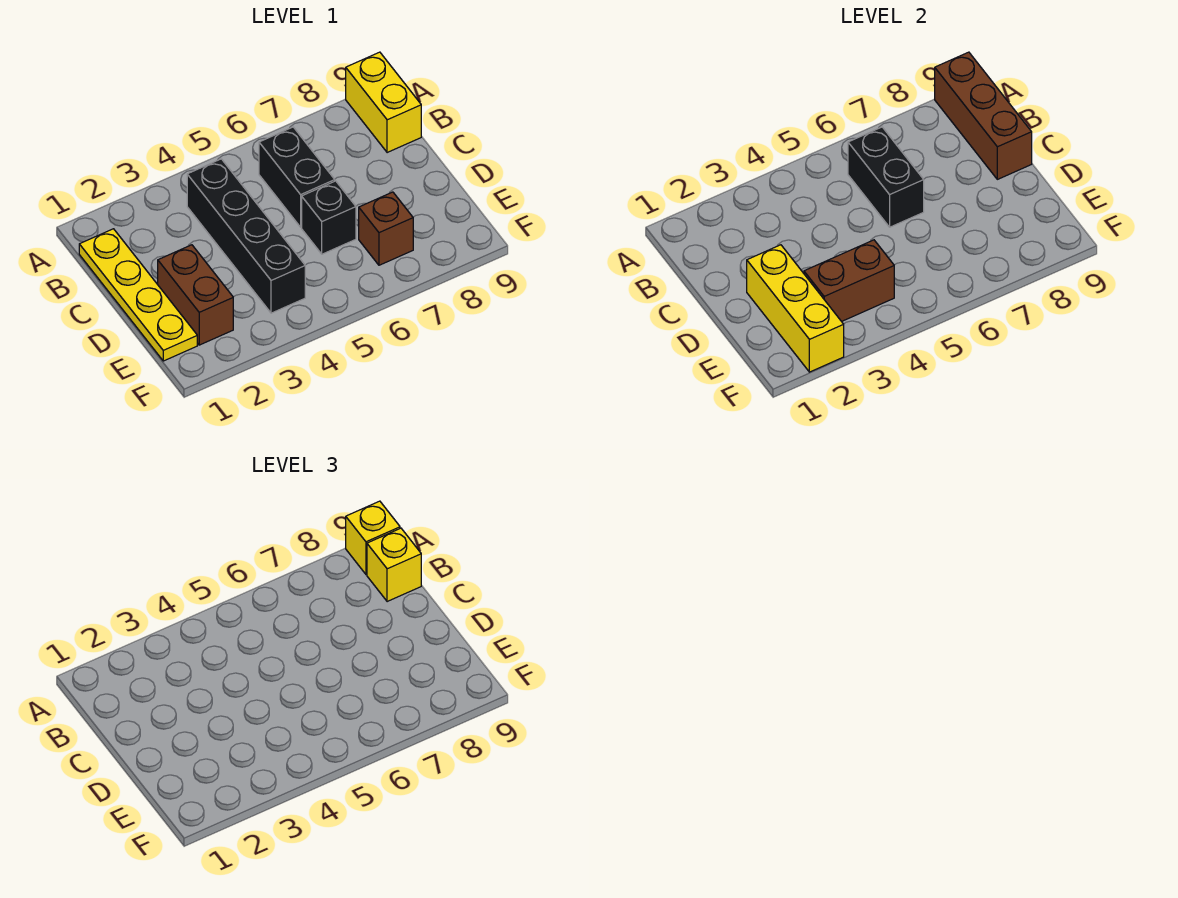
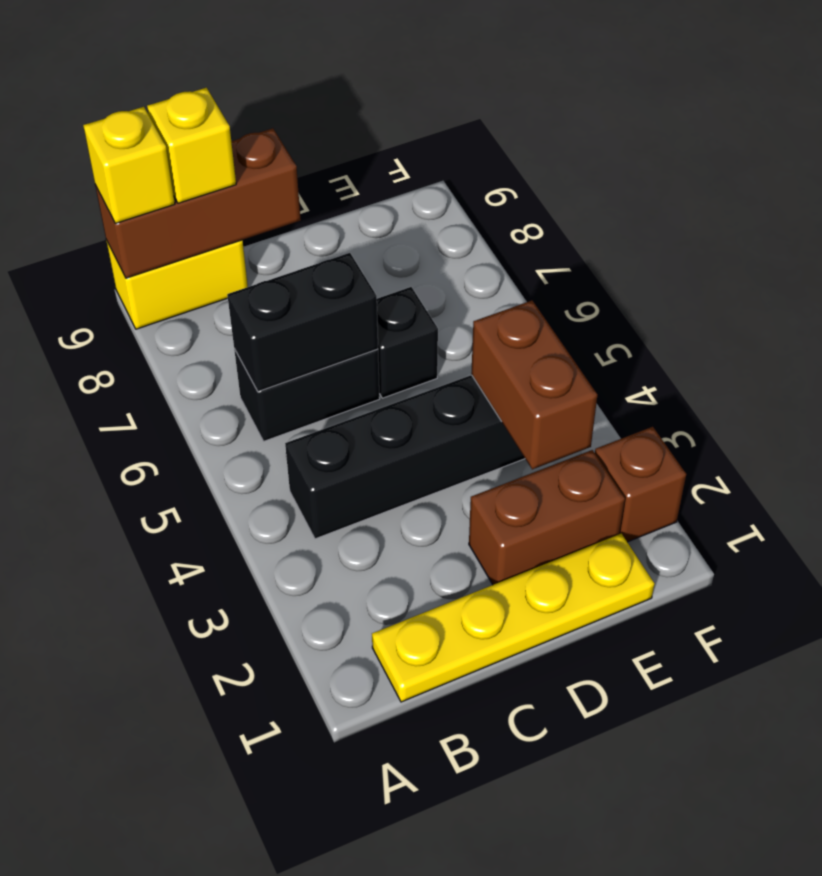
yellow 1x3 brick [747,245,844,372] -> none
brown 1x1 brick [359,192,413,265] -> brown 1x1 brick moved to [595,427,686,542]

